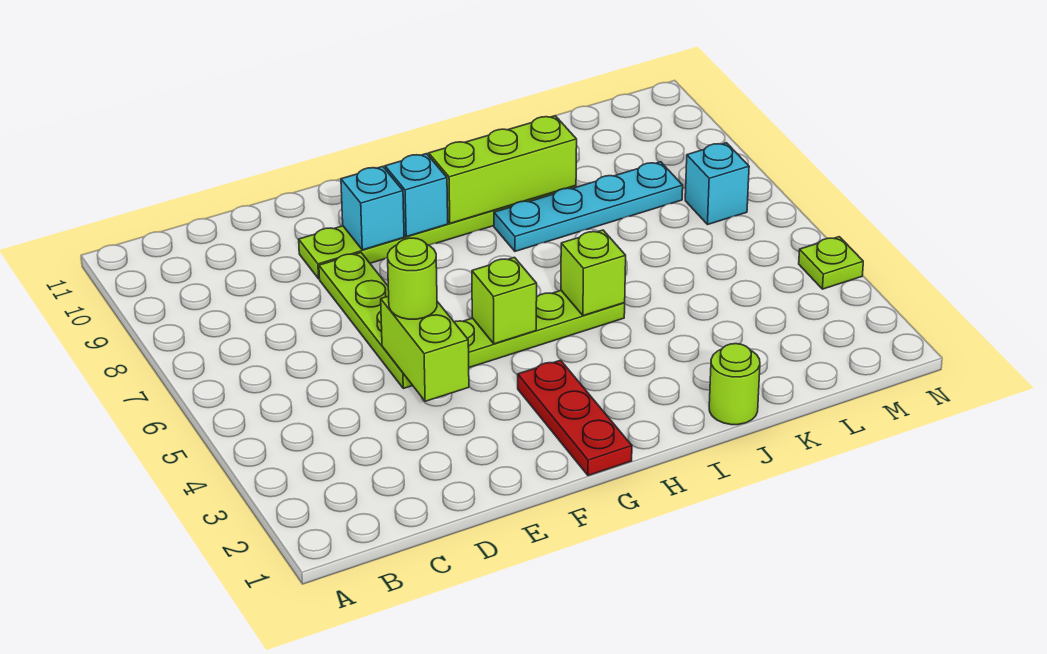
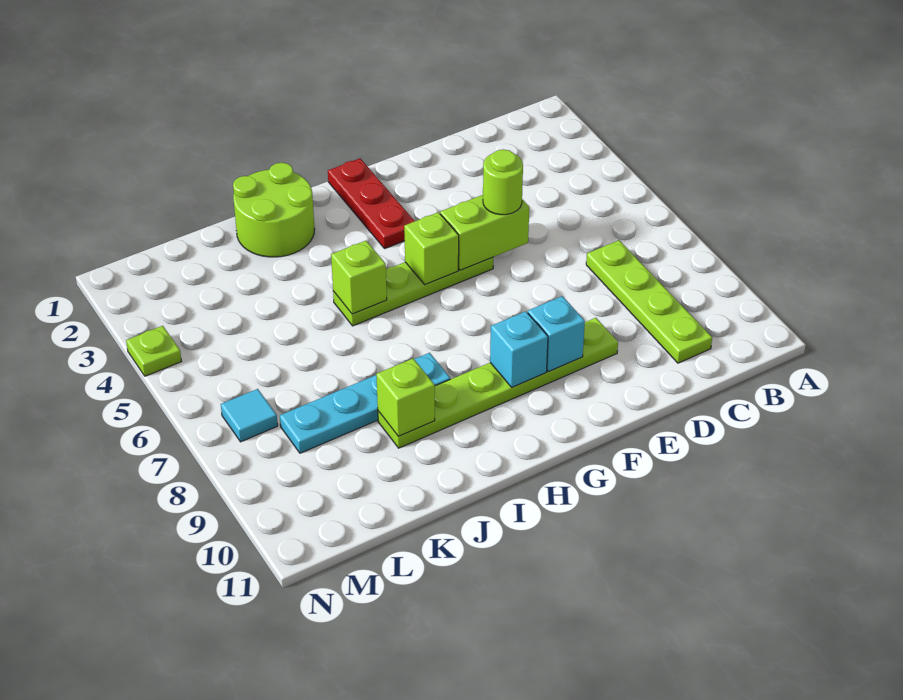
lime 1x2 brick [381,296,469,401] -> lime 1x2 brick turned to [440,195,529,270]
lime 1x4 plate [319,253,413,388] -> lime 1x4 plate moved to [586,240,712,363]
lime 1x3 brick [429,116,577,223] -> lime 1x1 brick [376,359,435,436]
lime 1x1 round brick [709,344,760,425] -> lime 2x2 round brick [233,163,315,257]
cyan 1x1 brick [685,143,749,225] -> cyan 1x1 tile [221,389,278,442]

